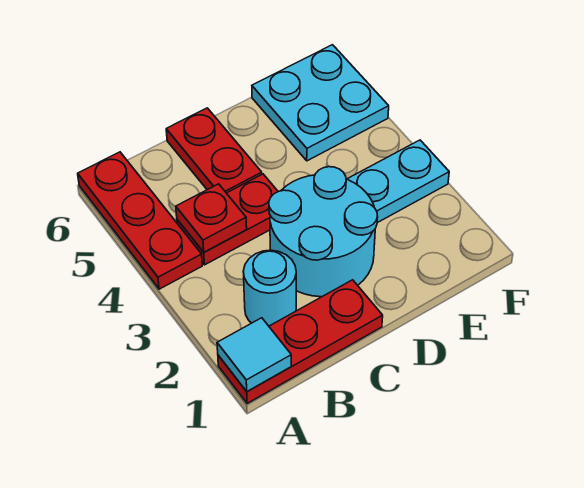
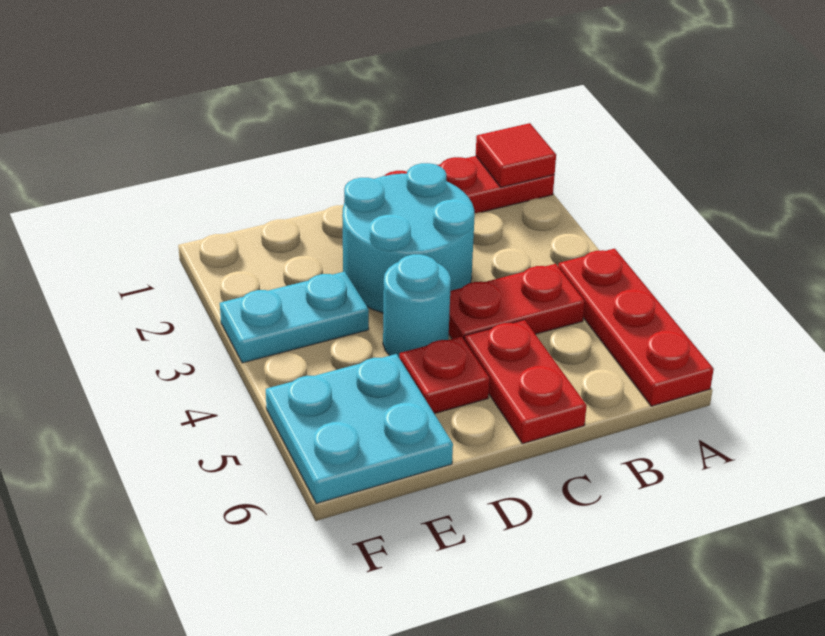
cyan 1x1 tile [217,318,291,392] -> red 1x1 tile [476,123,556,187]
cyan 1x1 round brick [243,250,296,326] -> cyan 1x1 round brick moved to [383,254,451,358]
red 1x1 plate [176,184,247,252] -> red 1x1 plate moved to [400,337,489,414]

